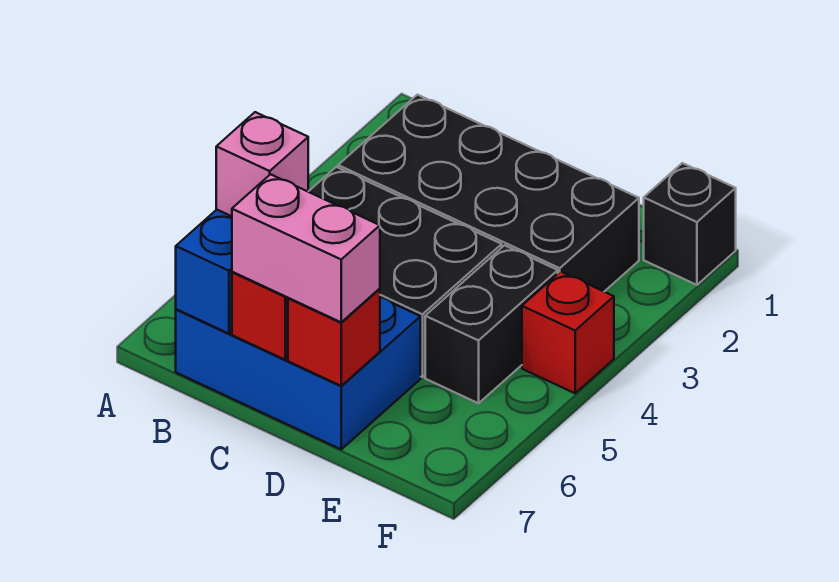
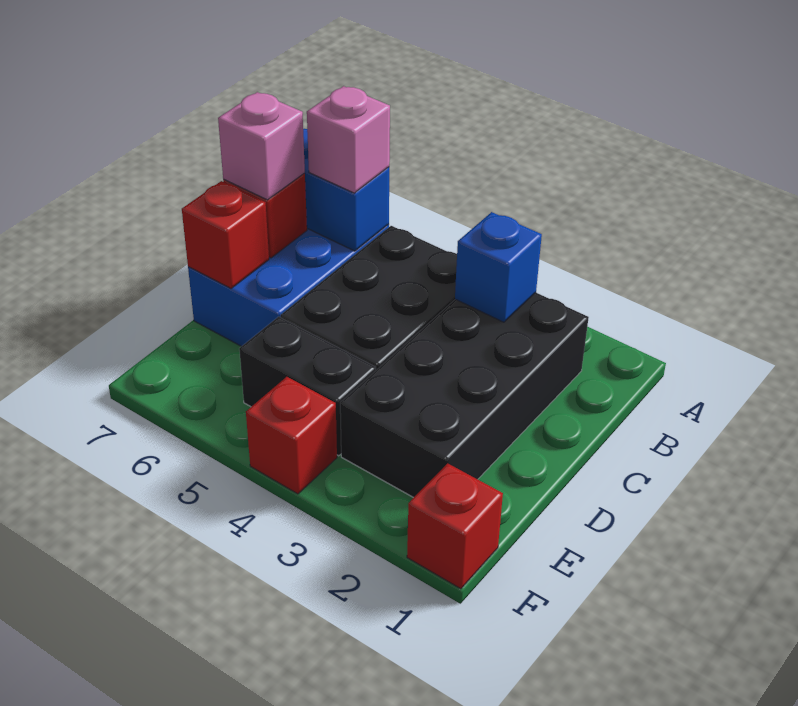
none -> blue 1x1 brick [455,212,542,322]
pink 1x2 brick [232,174,380,322] -> pink 1x1 brick [218,92,305,200]
black 1x1 brick [644,163,736,285] -> red 1x1 brick [407,463,503,589]

